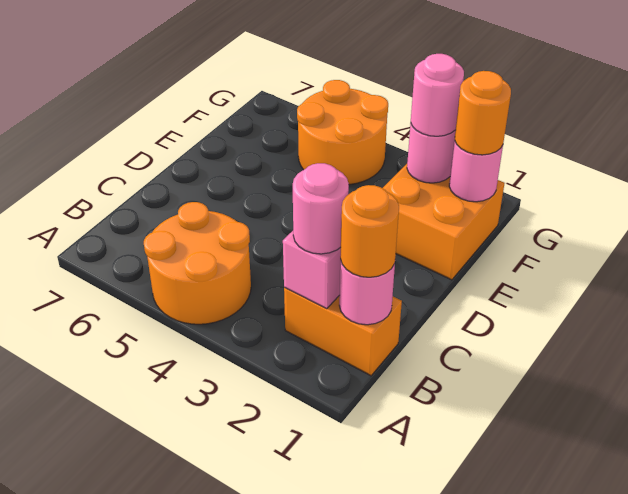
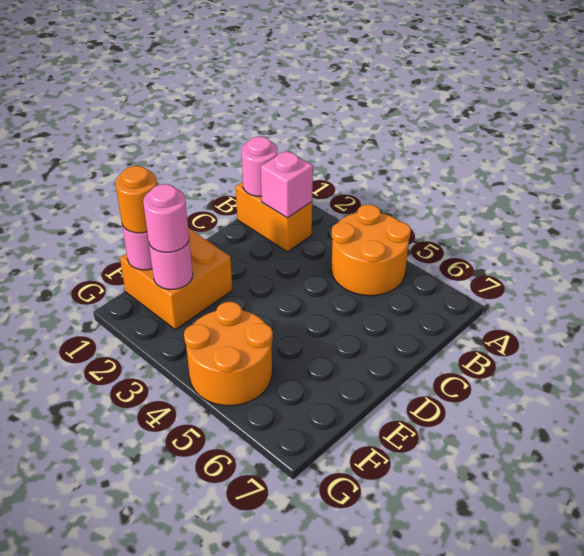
orange 1x1 round brick [340,185,399,277] -> none
pink 1x1 round brick [293,163,349,254] -> none

